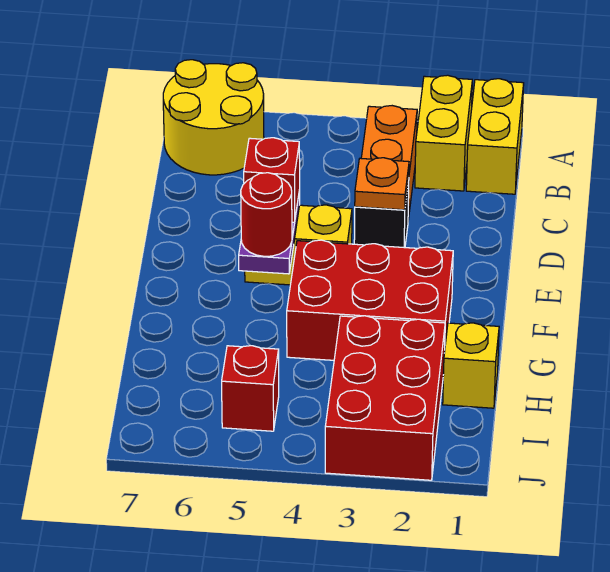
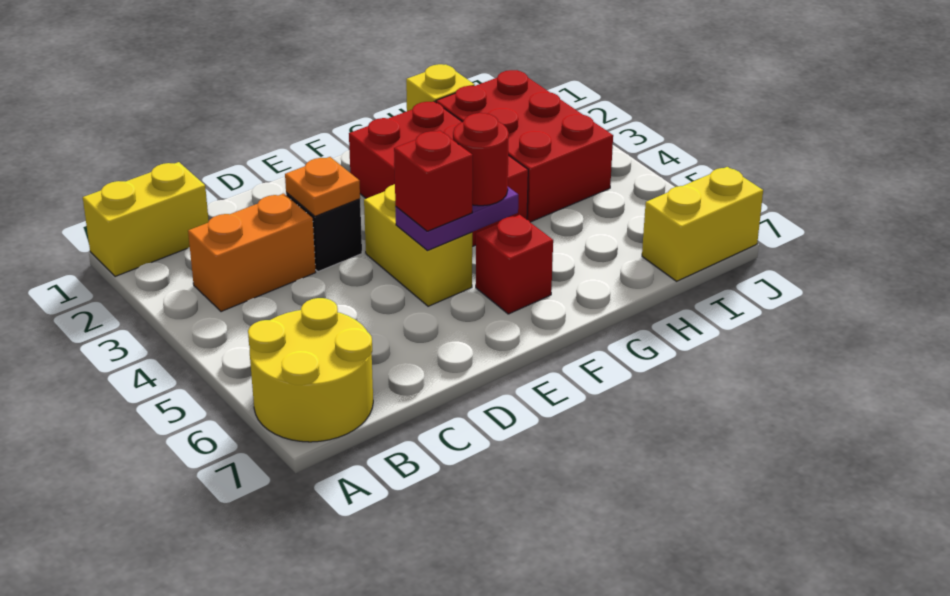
yellow 1x2 brick [415,75,472,191] -> yellow 1x2 brick moved to [642,167,763,281]
red 2x3 brick [325,316,445,480] -> red 2x3 brick turned to [436,70,613,222]
red 1x1 brick [222,346,279,431] -> red 1x1 brick moved to [476,215,553,314]

